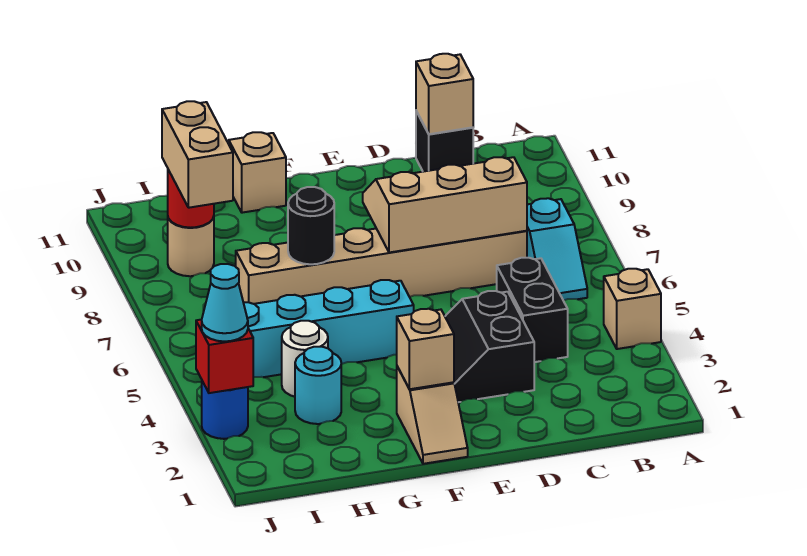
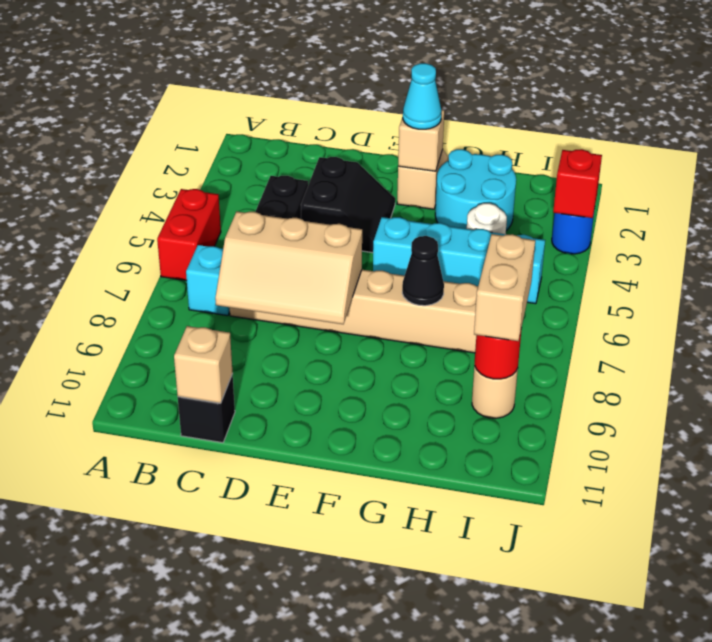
tan 1x1 brick [604,269,661,349] -> none
none -> red 1x2 brick [157,189,221,281]
black 1x1 round brick [288,187,334,264] -> black 1x1 cone [402,236,444,306]
tan 1x1 brick [229,132,286,213] -> none
cyan 1x1 round brick [295,347,341,424] -> cyan 2x2 round brick [435,149,516,231]
cyan 1x1 cone [202,264,248,341] -> cyan 1x1 cone moved to [403,63,442,129]

